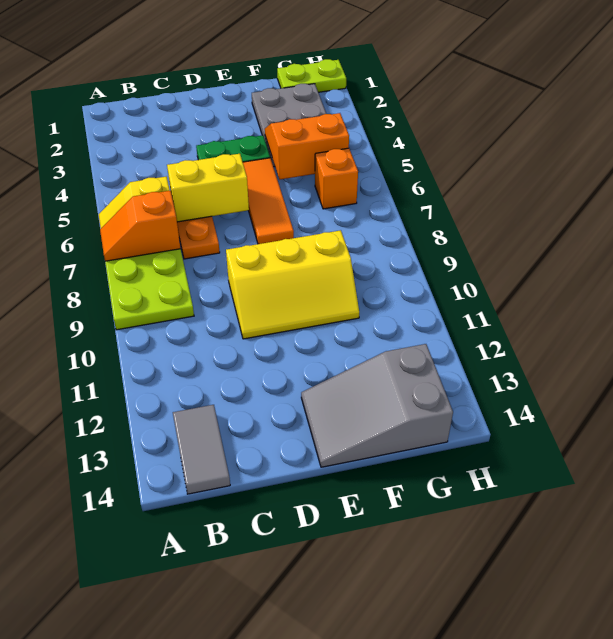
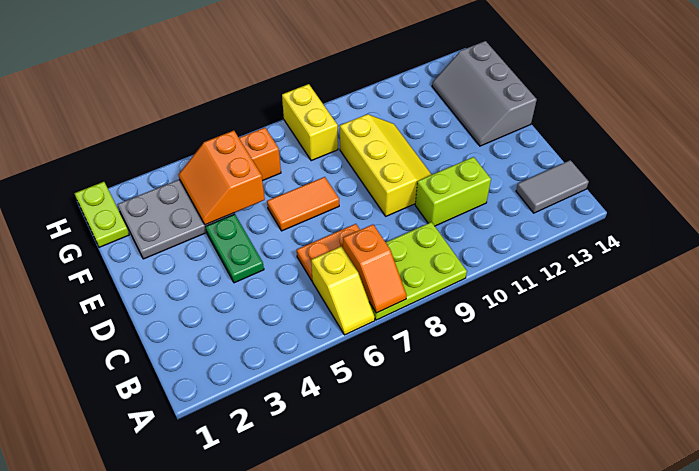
yellow 1x2 brick [167,154,249,222] -> yellow 1x2 brick moved to [282,84,338,161]
none -> lime 1x2 brick [415,157,491,226]
orange 1x3 tile [243,158,294,244] -> orange 1x2 tile [267,177,339,231]
grey 2x3 slope [301,344,453,467] -> grey 2x3 slope turned to [432,41,537,146]

